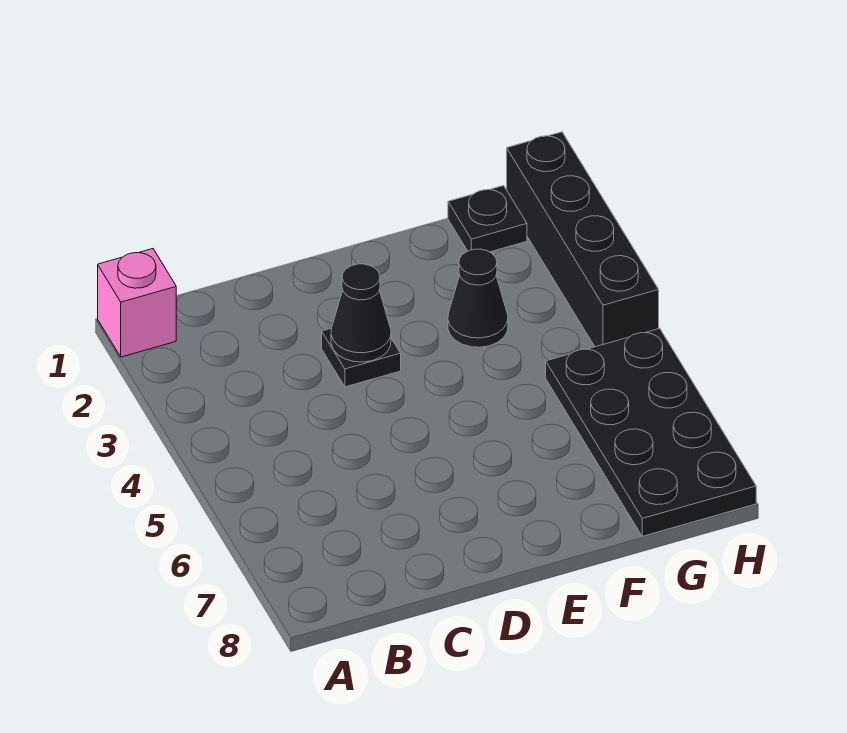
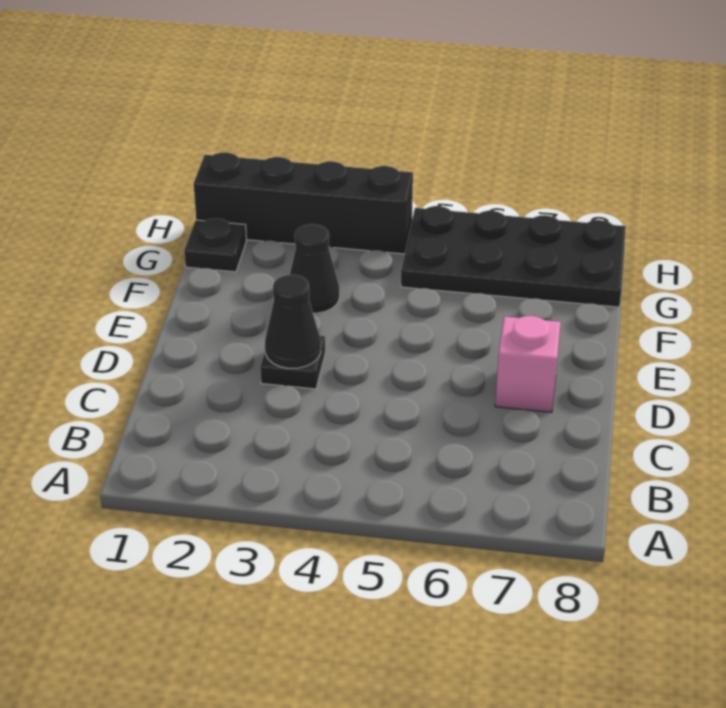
pink 1x1 brick [98,249,176,357] -> pink 1x1 brick moved to [495,316,561,412]

